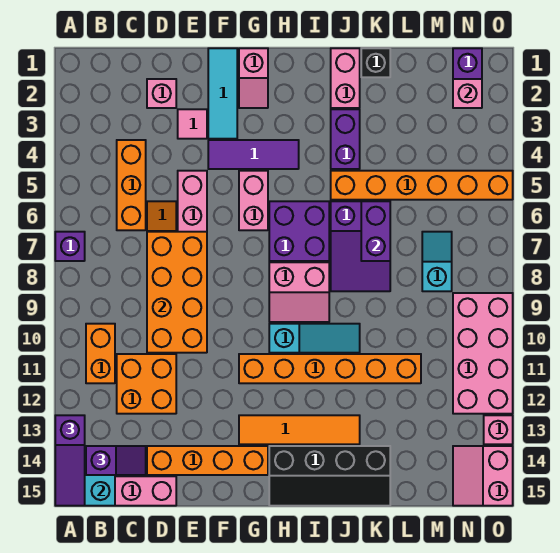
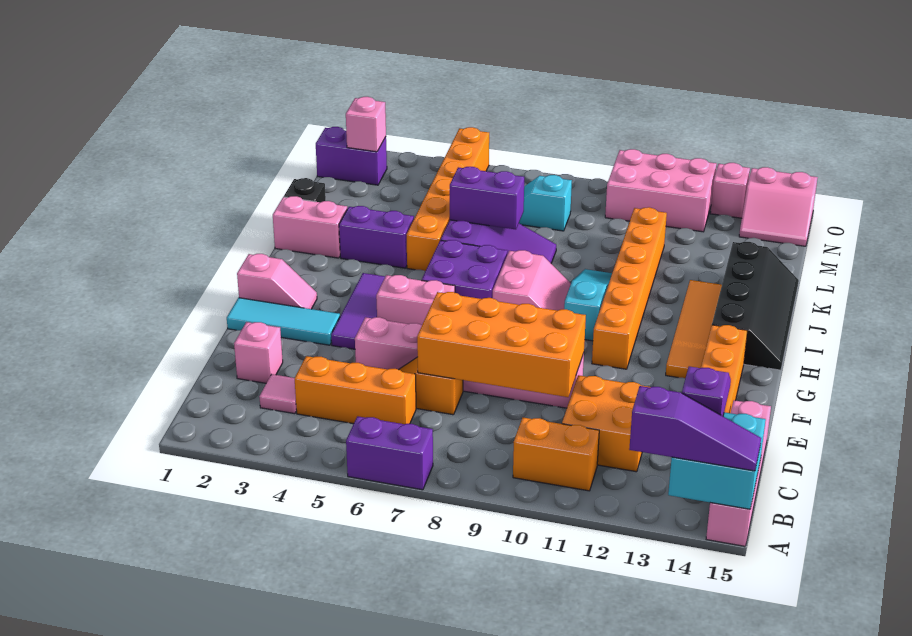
purple 1x1 brick [55,232,85,261] -> purple 1x2 brick [346,416,433,490]
pink 1x1 tile [178,109,207,139] -> pink 1x1 tile moved to [259,374,297,414]
pink 2x4 brick [453,293,513,414] -> pink 2x3 brick [605,149,717,232]

